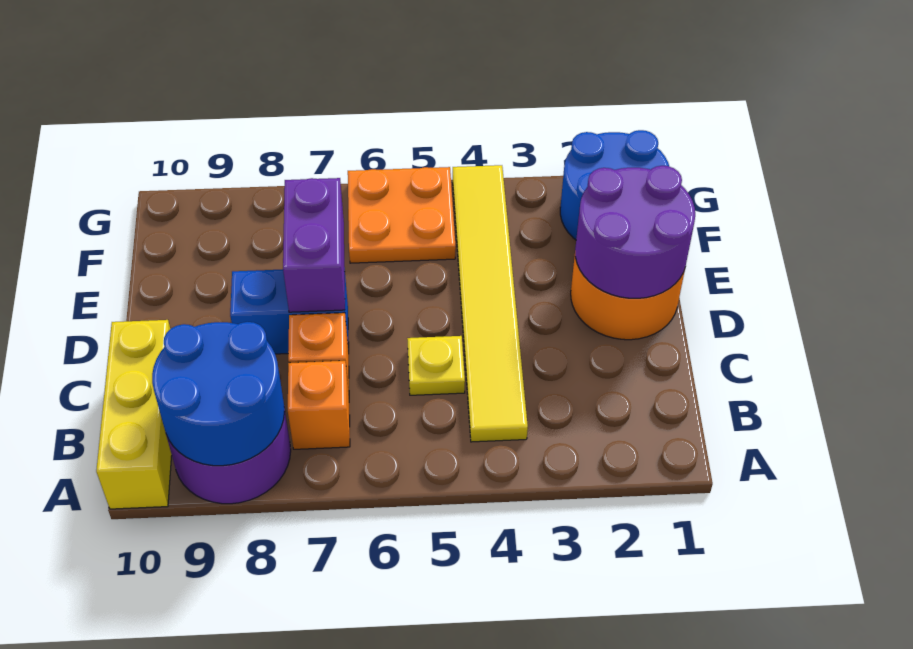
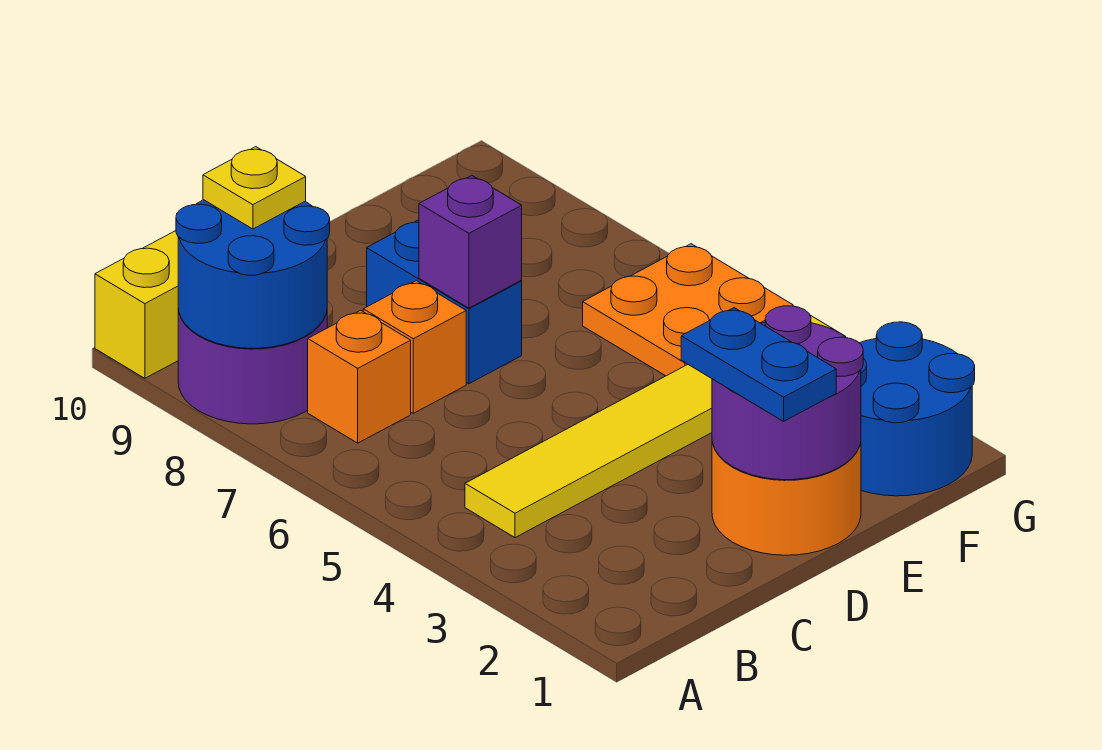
yellow 1x1 plate [407,336,465,395] -> yellow 1x1 plate moved to [203,147,306,229]
none -> blue 1x2 plate [681,308,836,421]
purple 1x2 brick [283,178,345,312] -> purple 1x1 brick [419,175,522,308]

